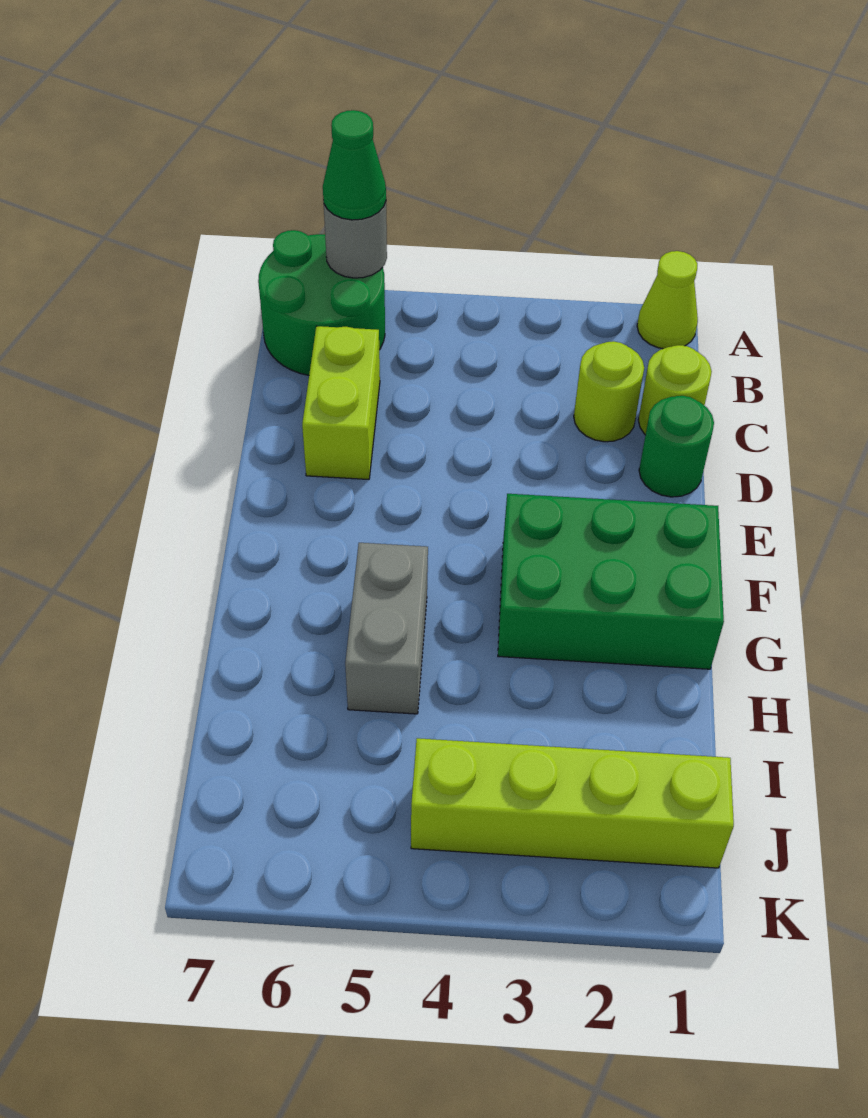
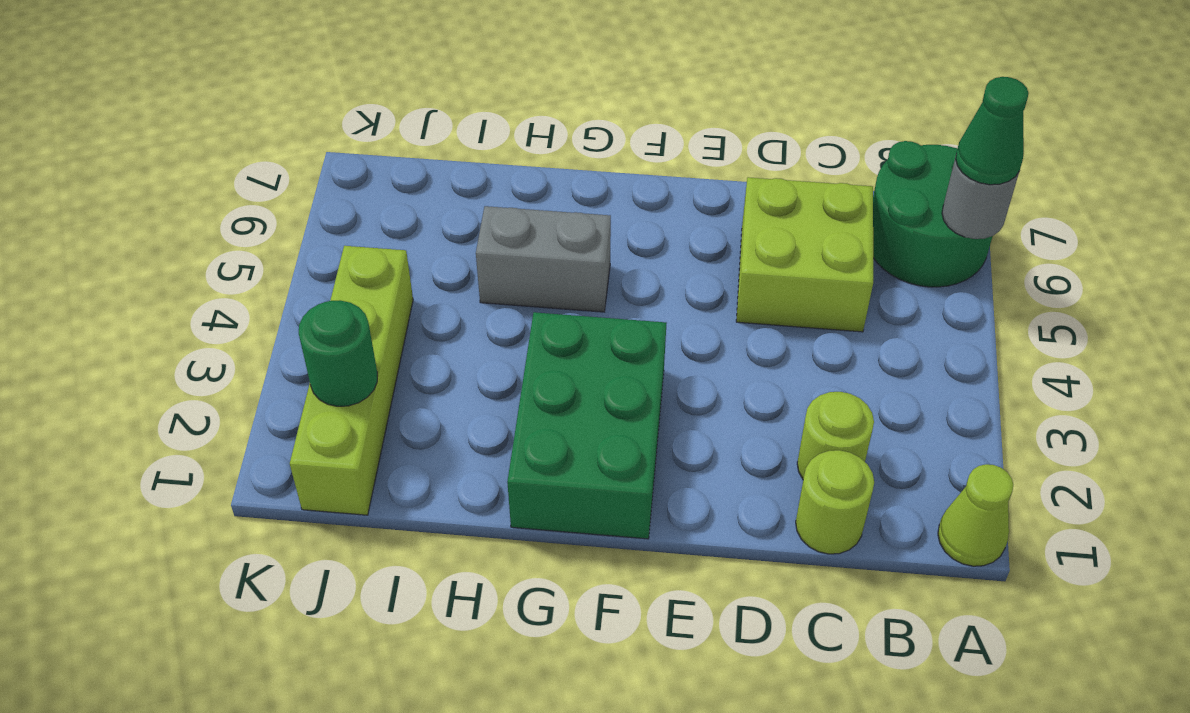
lime 1x2 brick [302,326,380,480] -> lime 2x2 brick [736,177,873,332]
green 1x1 round brick [639,396,714,497] -> green 1x1 round brick moved to [299,300,377,406]

